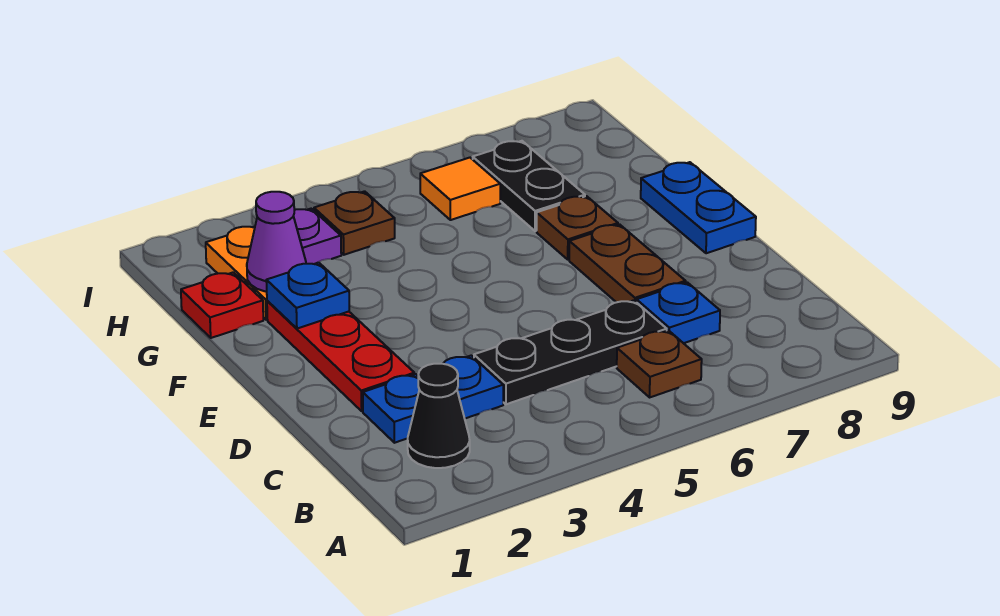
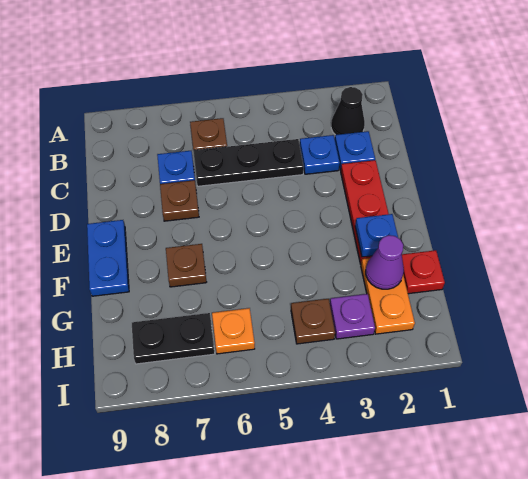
brown 1x2 plate [569,224,686,302] -> brown 1x1 plate [160,180,199,221]
black 1x2 plate [473,141,585,231] -> black 1x2 plate turned to [132,313,215,364]
orange 1x1 tile [420,158,500,220] -> orange 1x1 plate [212,308,255,354]

